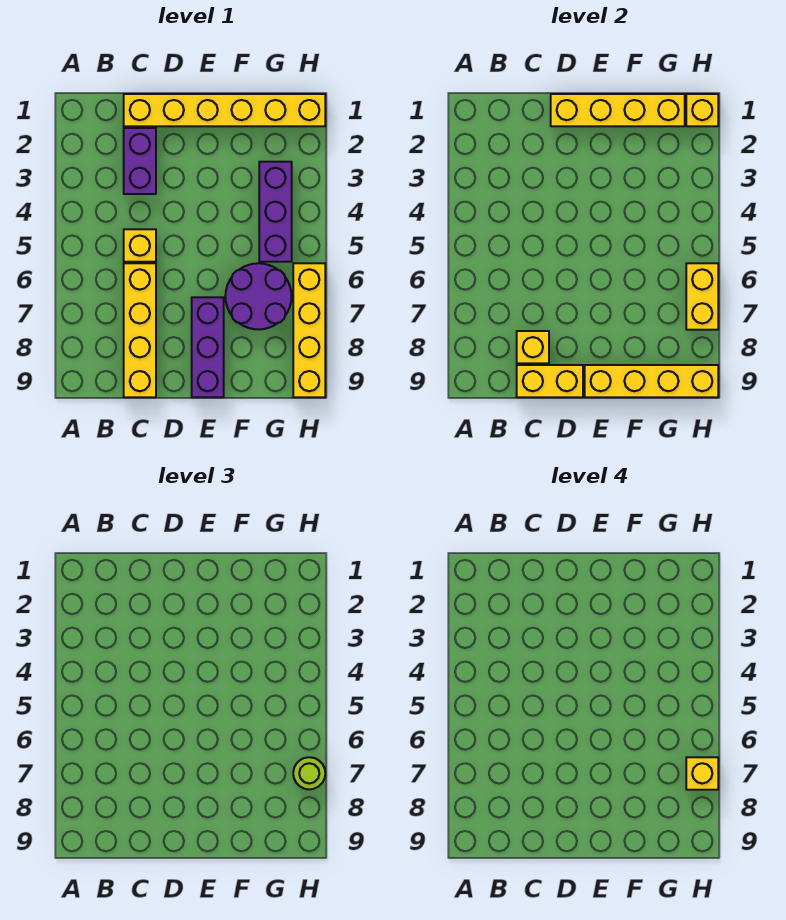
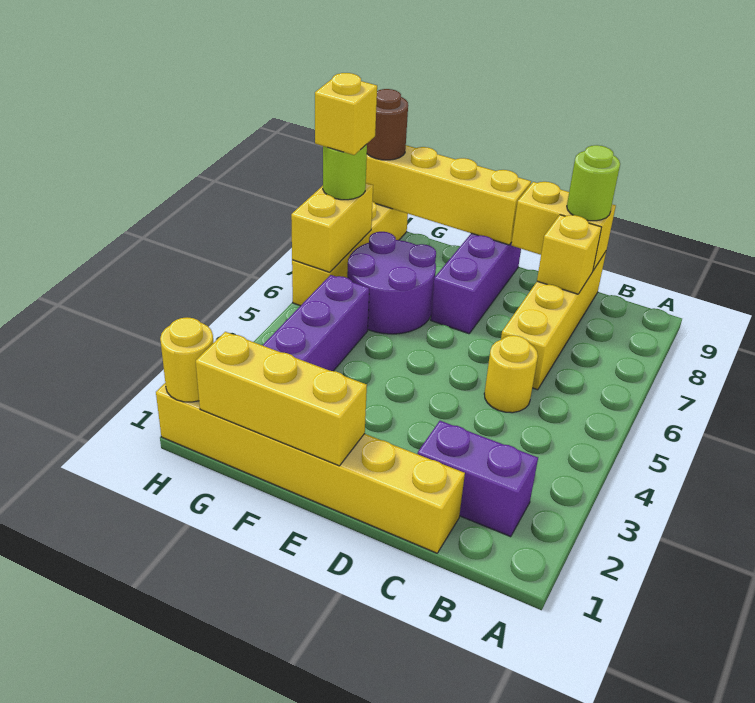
purple 1x2 brick [124,128,156,194] -> purple 1x2 brick turned to [417,421,538,537]
yellow 1x1 brick [124,229,156,262] -> yellow 1x1 round brick [484,335,538,413]
none -> lime 1x1 round brick [567,145,620,221]
yellow 1x4 brick [551,94,685,126] -> yellow 1x3 brick [196,332,367,466]
yellow 1x1 brick [686,94,718,126] -> yellow 1x1 round brick [160,317,213,402]
none -> brown 1x1 round brick [367,89,408,160]

